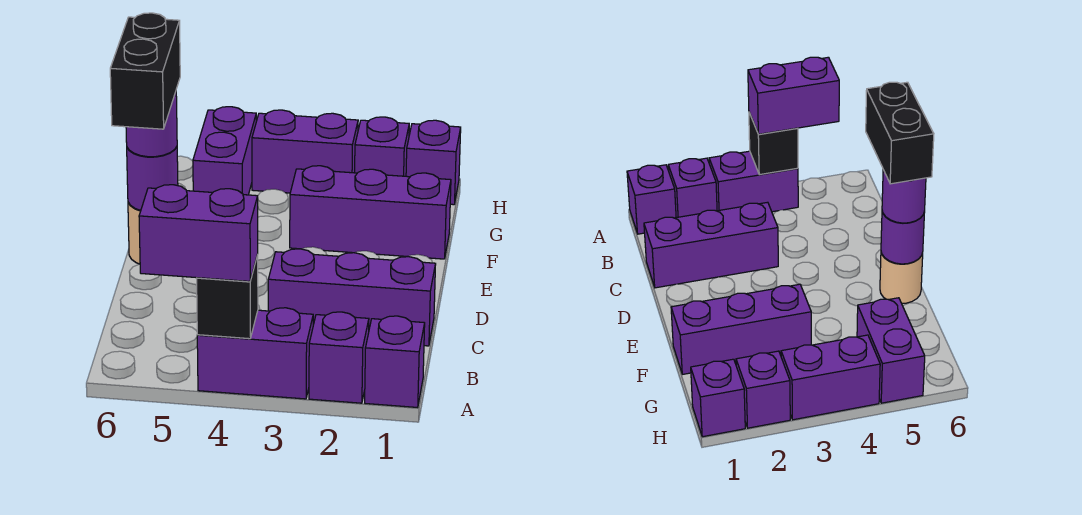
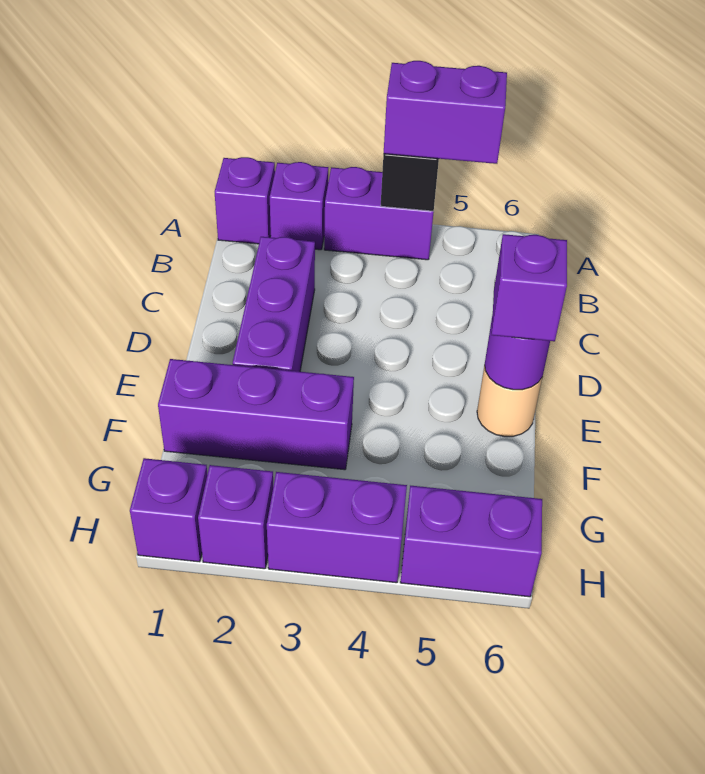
purple 1x3 brick [268,249,436,346] -> purple 1x3 brick turned to [233,237,315,372]
black 1x2 brick [110,13,180,129] -> none
purple 1x1 round brick [126,92,177,157] -> purple 1x1 brick [492,234,567,341]
purple 1x2 brick [193,107,256,195] -> purple 1x2 brick turned to [401,486,542,597]

